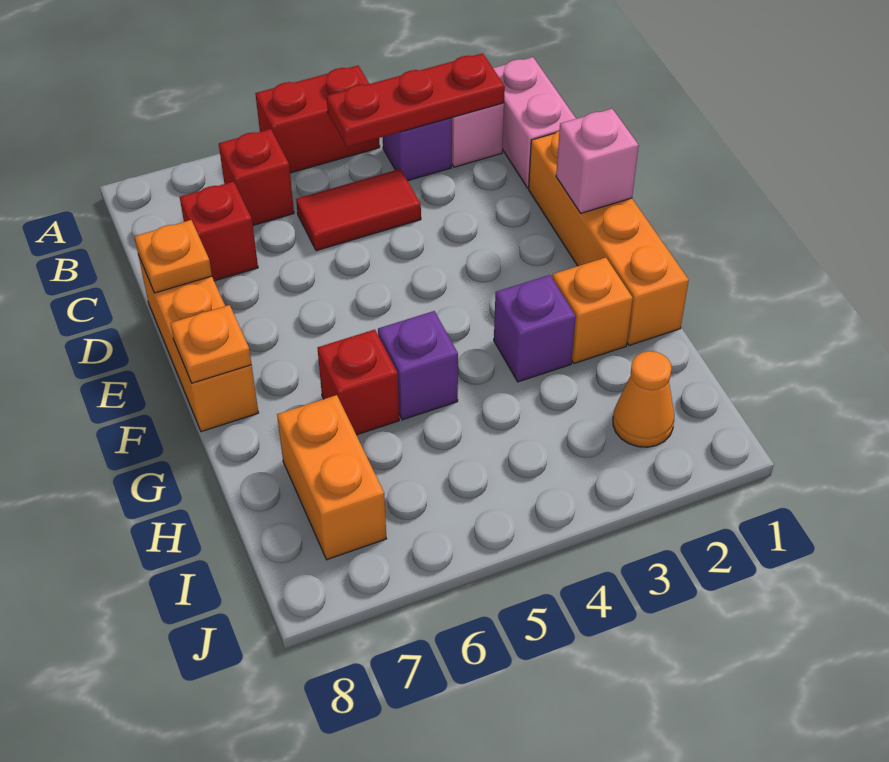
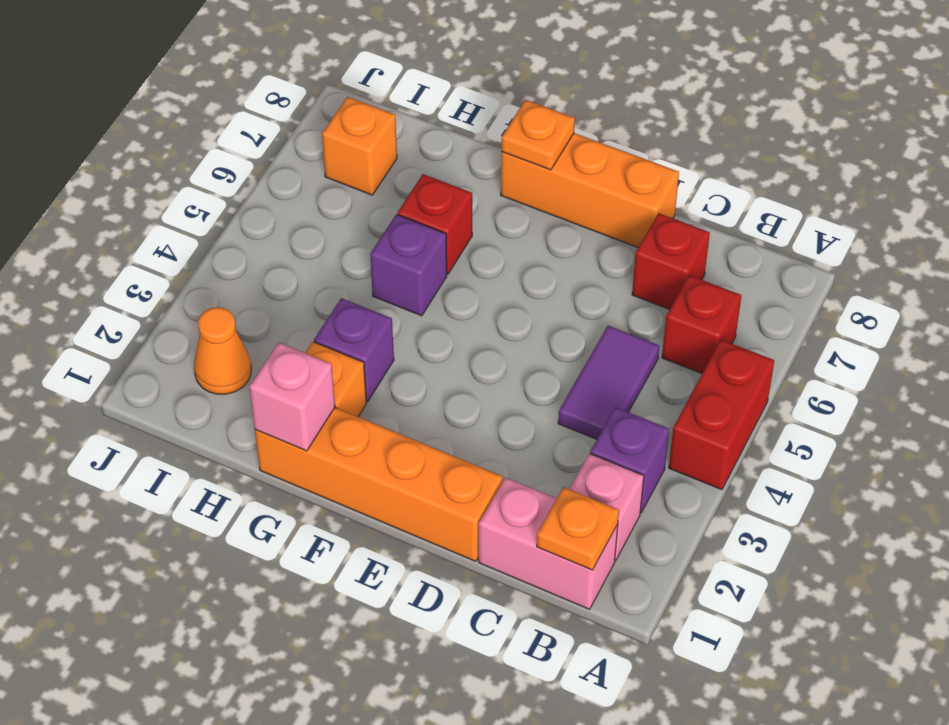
red 1x3 plate [327,53,505,147] -> none
red 1x2 tile [296,169,421,251] -> purple 1x2 tile [558,326,659,439]
orange 1x1 plate [134,220,212,293] -> orange 1x1 plate moved to [537,487,619,570]
pink 1x1 brick [556,109,639,213] -> pink 1x1 brick moved to [249,343,335,451]
orange 1x2 brick [277,395,387,560] -> orange 1x1 brick [322,97,397,195]

